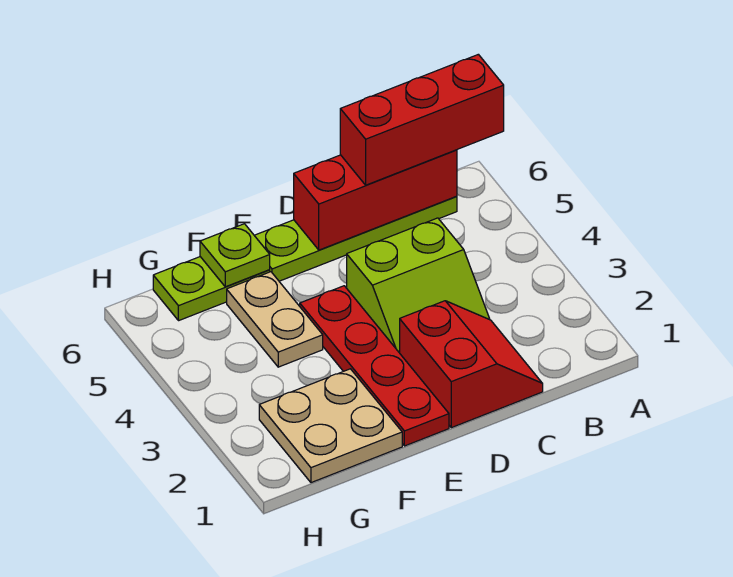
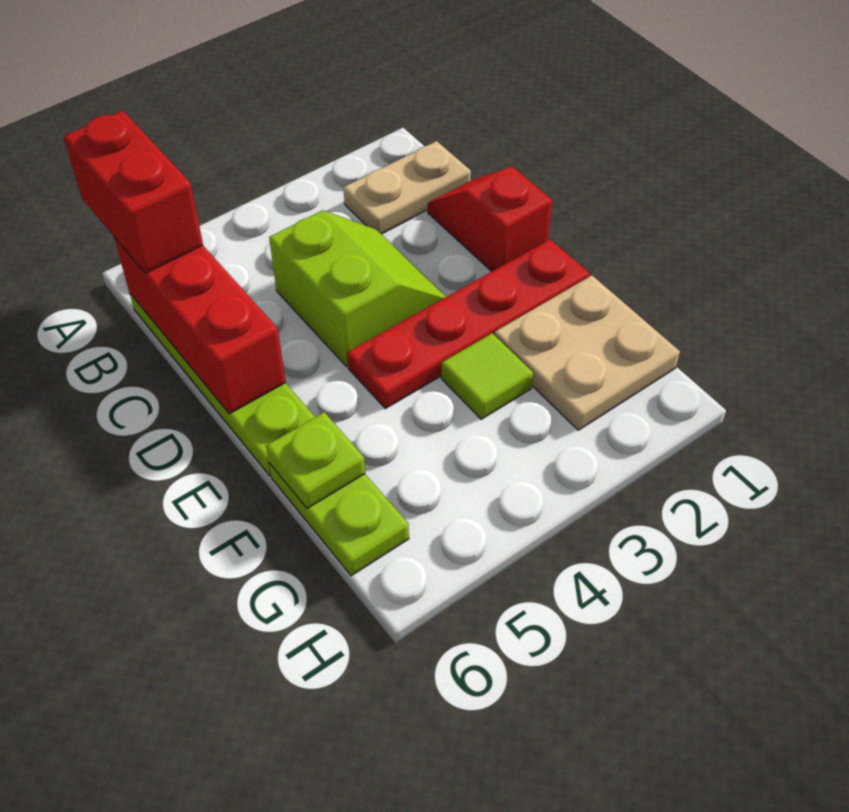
red 1x3 brick [340,54,504,185] -> red 1x2 brick [63,111,203,273]
red 2x2 slope [400,301,543,428] -> red 1x2 slope [428,167,552,271]
none -> lime 1x1 tile [441,333,533,419]
tan 1x2 plate [227,272,323,367] -> tan 1x2 plate moved to [343,141,471,234]

